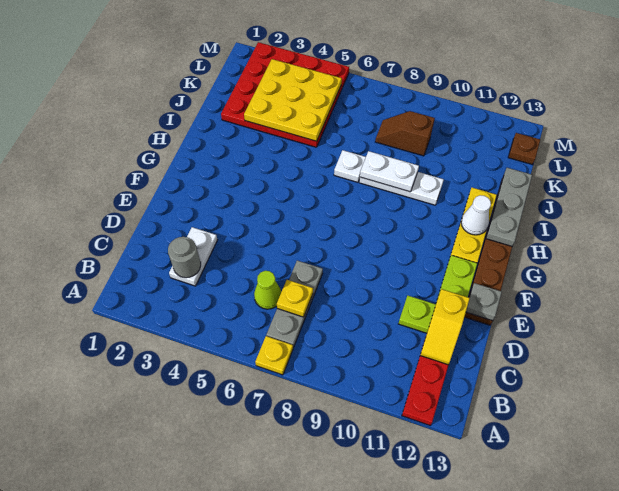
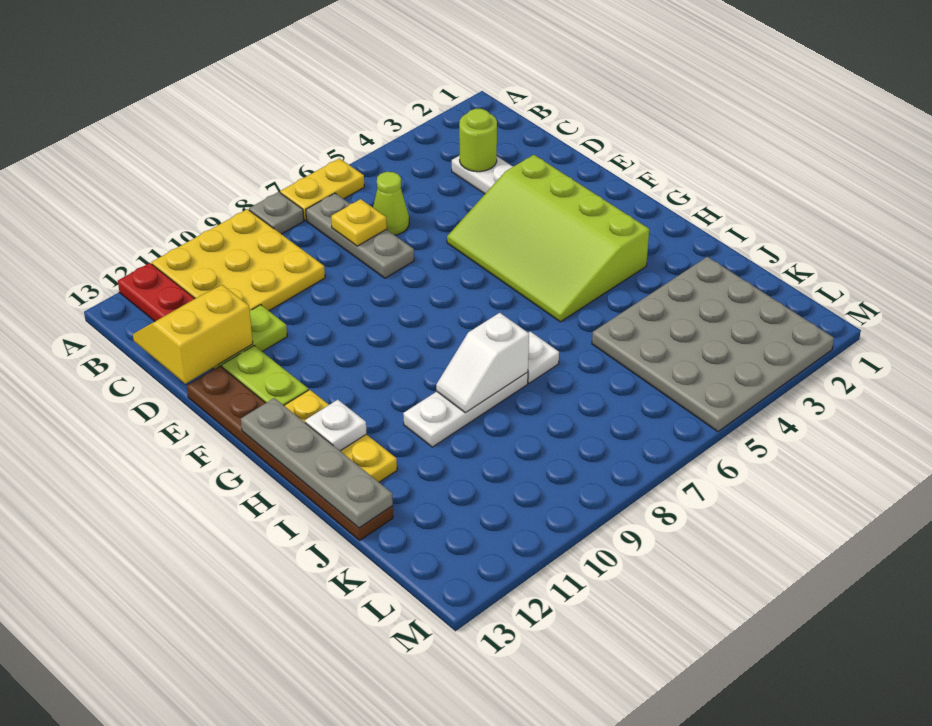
yellow 1x1 plate [255,336,293,375] -> yellow 1x2 plate [280,158,364,220]
grey 1x1 round brick [168,237,201,278] -> lime 1x1 round brick [459,109,497,172]
yellow 1x2 slope [420,289,470,365] -> yellow 2x2 slope [133,285,253,384]
none -> lime 3x4 slope [447,155,649,322]
grey 1x1 plate [466,283,502,321] -> grey 1x1 plate moved to [249,192,304,234]
white 1x1 cone [461,195,491,235] -> white 1x1 plate [305,400,367,451]
grey 1x3 plate [486,168,532,246] -> grey 1x4 plate [241,398,393,528]
white 1x2 plate [360,151,419,192] -> white 1x2 slope [436,313,529,413]
red 4x4 plate [221,42,349,147] -> grey 4x4 plate [592,257,834,432]
yellow 3x3 plate [244,59,342,141] -> yellow 3x3 plate moved to [152,209,325,311]
brown 1x2 slope [375,111,435,156] -> none
brown 1x1 plate [508,133,540,165] -> none

